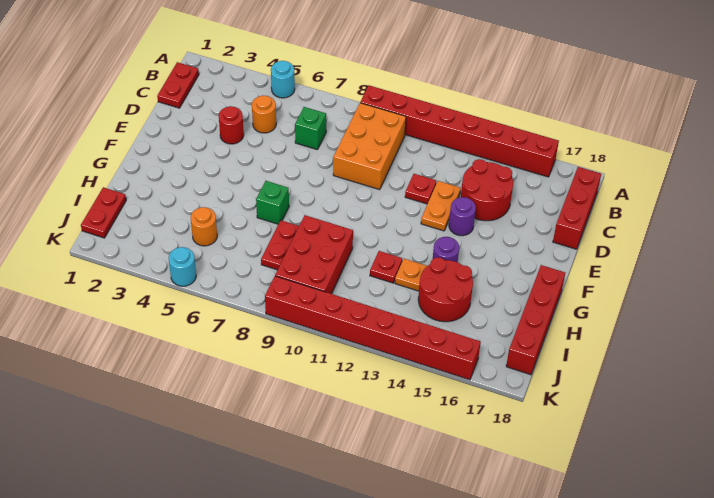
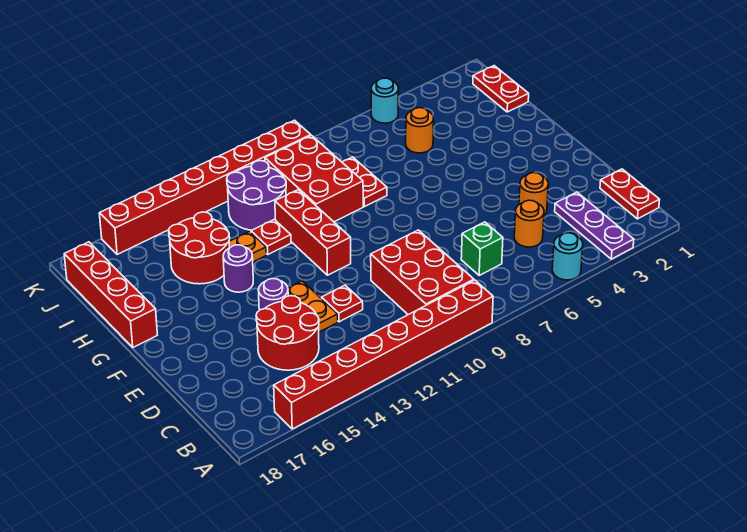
none -> purple 1x3 plate [555,192,634,259]
orange 2x3 brick [333,103,406,190] -> red 2x3 brick [371,230,474,315]
red 1x3 brick [553,167,601,249] -> red 1x3 brick moved to [275,190,351,275]
red 1x1 round brick [219,106,244,144] -> orange 1x1 round brick [519,173,548,215]
green 1x1 brick [256,181,289,224] -> none
none -> purple 2x2 round brick [227,161,286,230]

